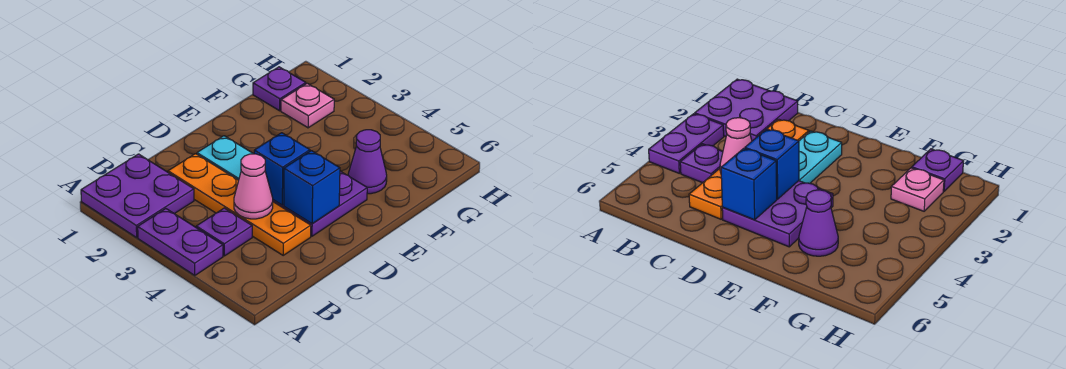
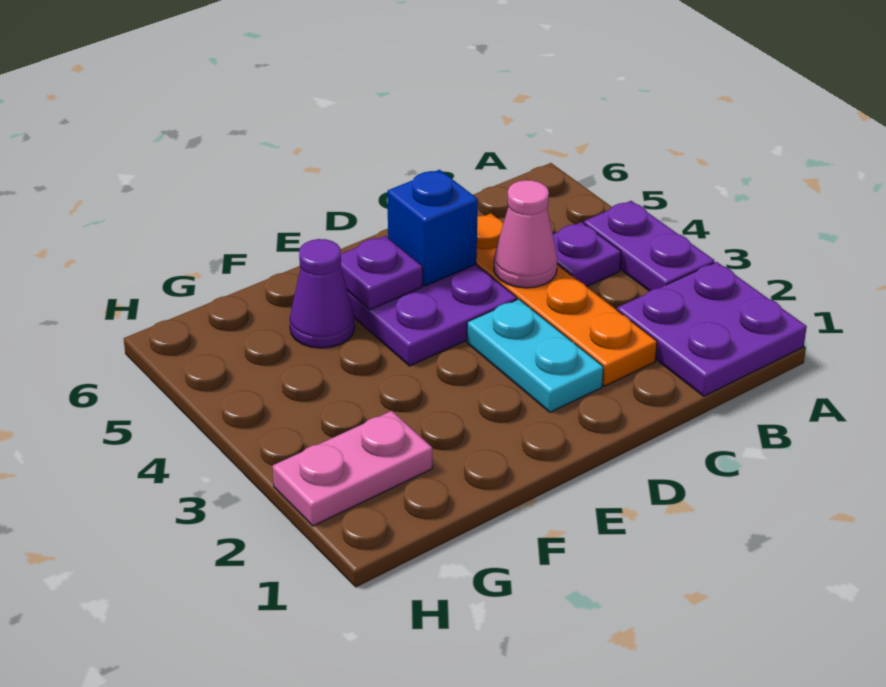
blue 1x1 brick [254,133,310,205] -> none
purple 1x1 plate [253,67,306,111] -> purple 1x1 plate moved to [340,236,423,310]
pink 1x1 plate [281,83,334,128] -> pink 1x2 plate [273,411,432,526]

